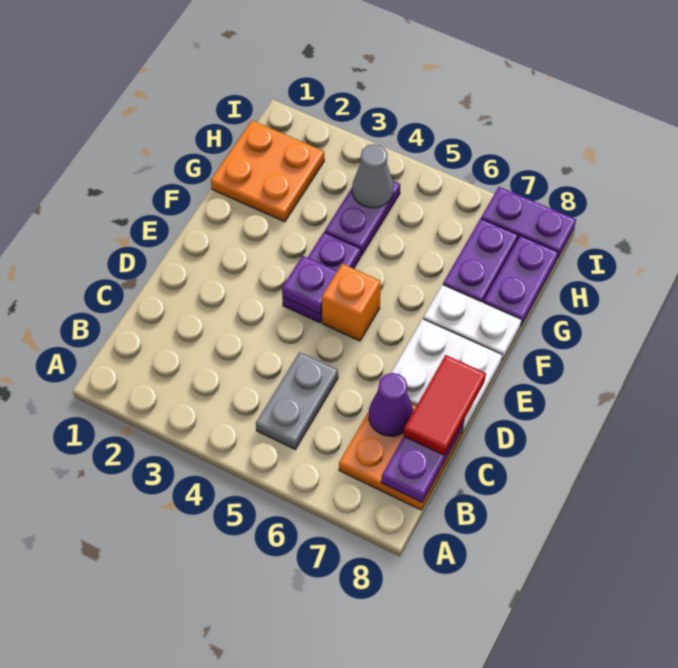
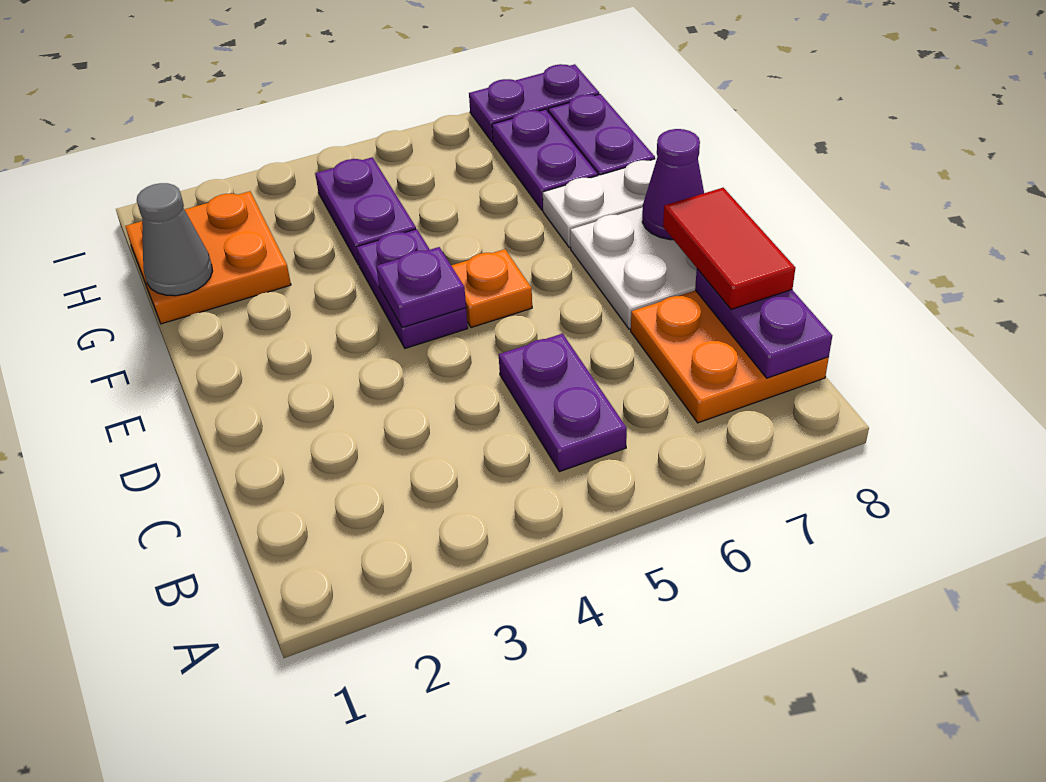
grey 1x2 plate [256,352,338,449] -> purple 1x2 plate [499,334,627,472]
purple 1x1 cone [369,373,413,436] -> purple 1x1 cone moved to [642,129,704,240]
orange 1x1 brick [322,264,381,341] -> orange 1x1 plate [451,249,532,328]
grey 1x1 cone [352,144,393,208] -> grey 1x1 cone moved to [137,183,212,296]

